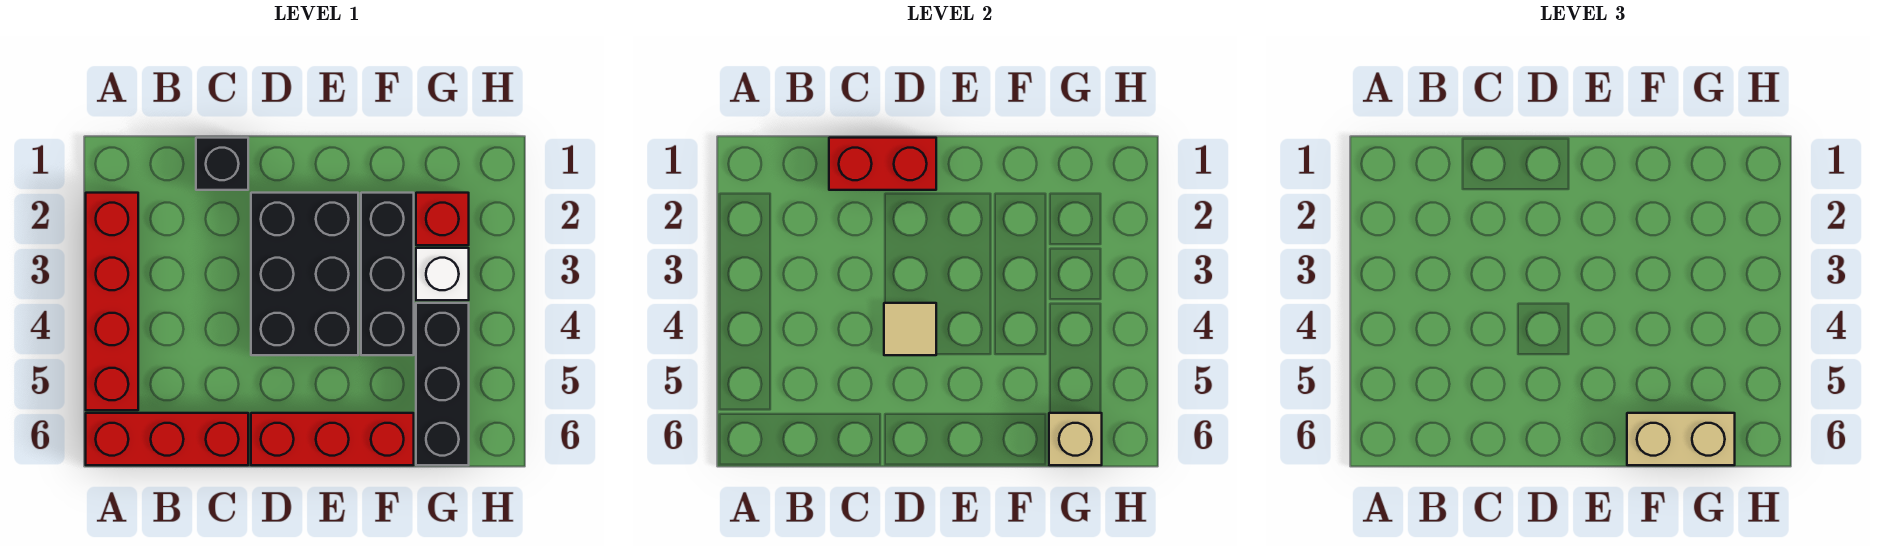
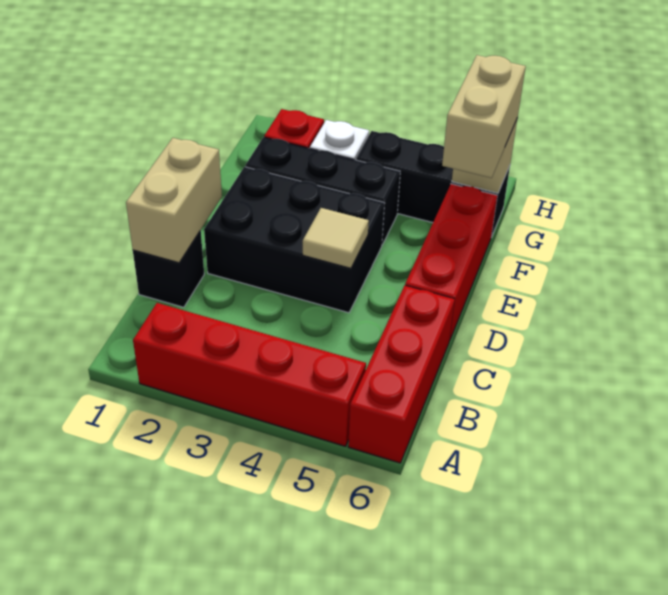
red 1x2 brick [829,138,936,190] -> tan 1x2 brick [126,138,222,263]

